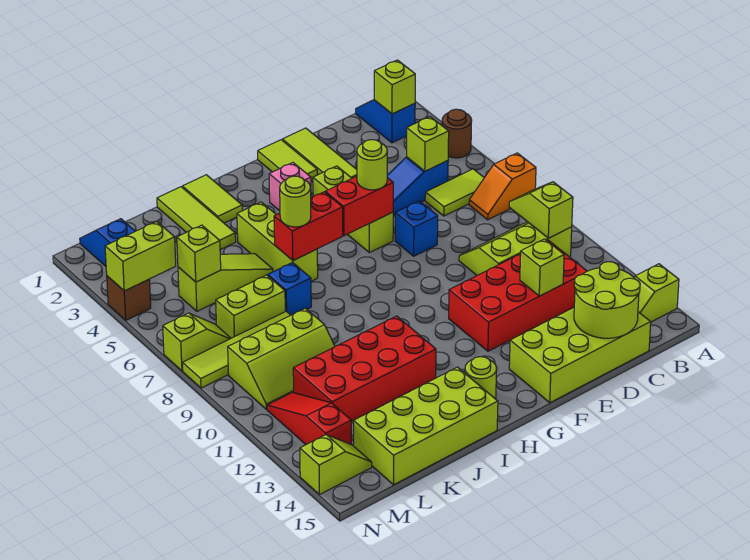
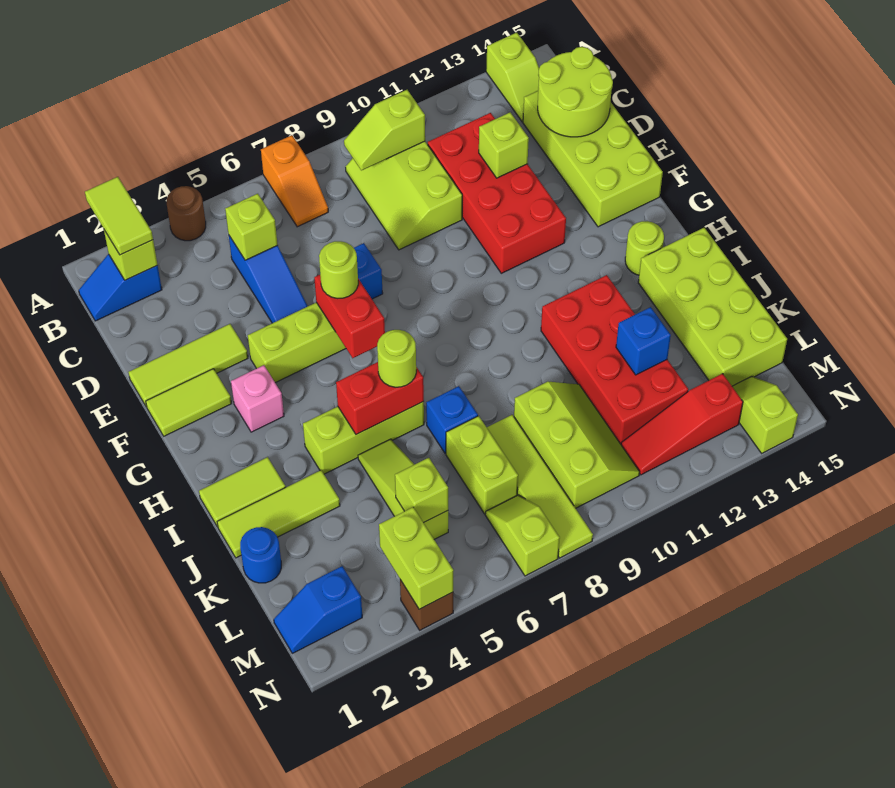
lime 1x2 tile [425,169,484,216] -> lime 1x2 tile moved to [85,177,153,255]
red 1x2 brick [274,192,343,261] -> red 1x2 brick turned to [336,362,424,435]
none -> blue 1x1 round brick [240,527,281,583]
none -> blue 1x1 brick [616,307,671,375]

